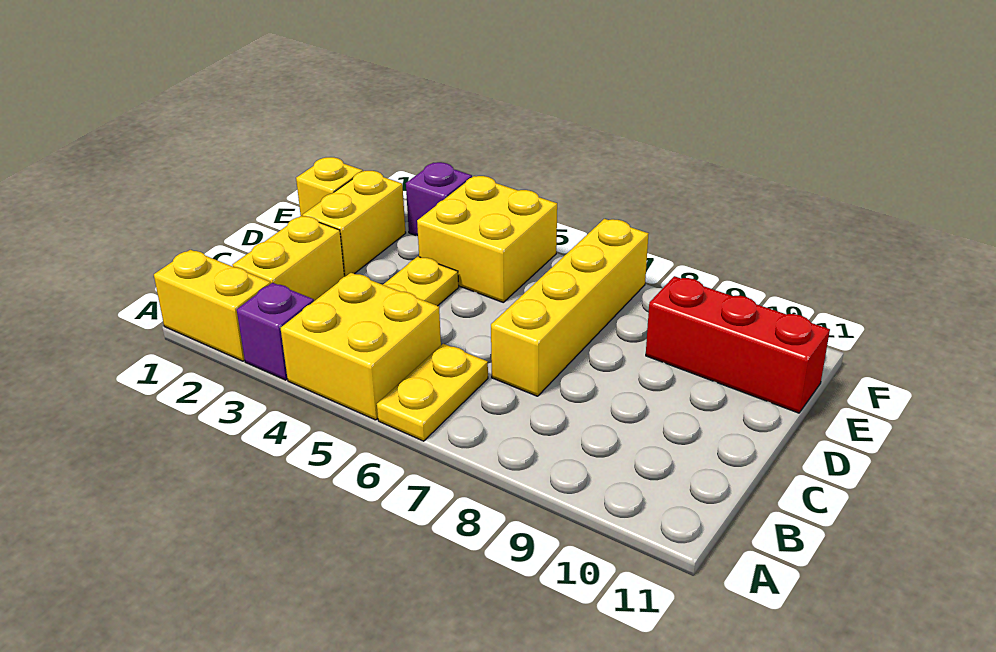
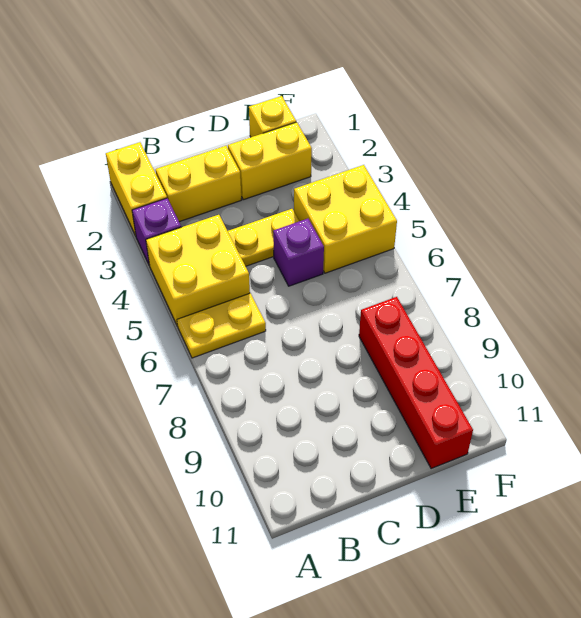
yellow 1x4 brick [491,219,649,396] -> none
red 1x3 brick [646,276,830,413] -> red 1x4 brick [359,297,473,469]
purple 1x1 brick [406,162,472,236] -> purple 1x1 brick moved to [273,219,324,286]

